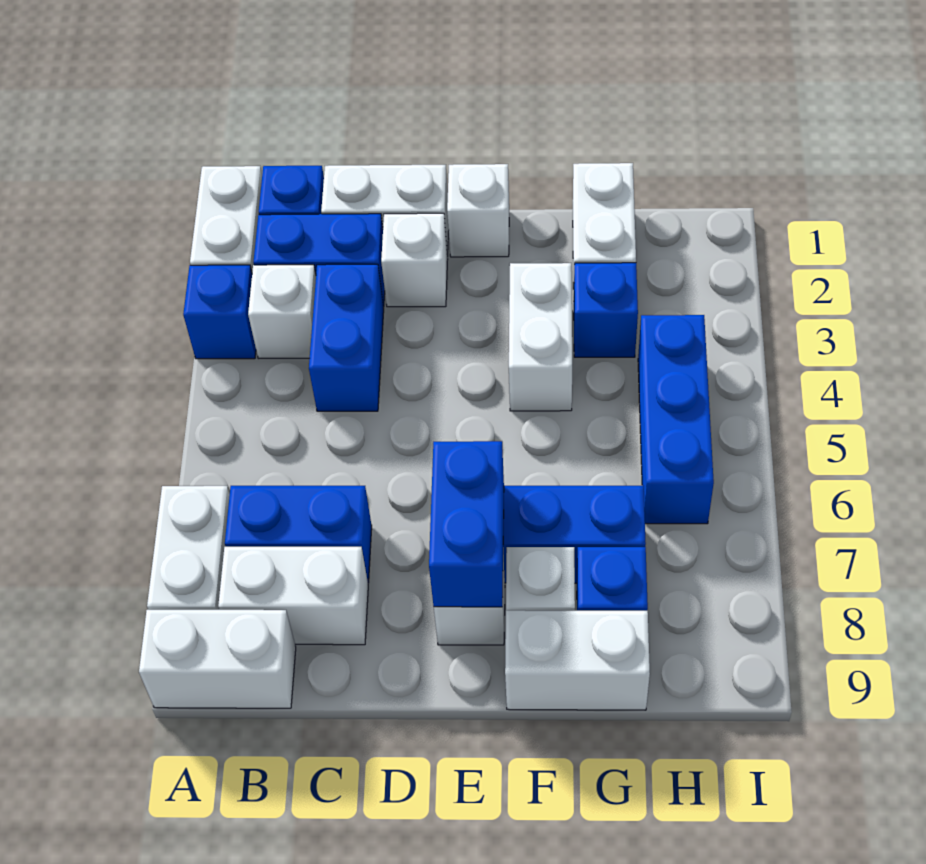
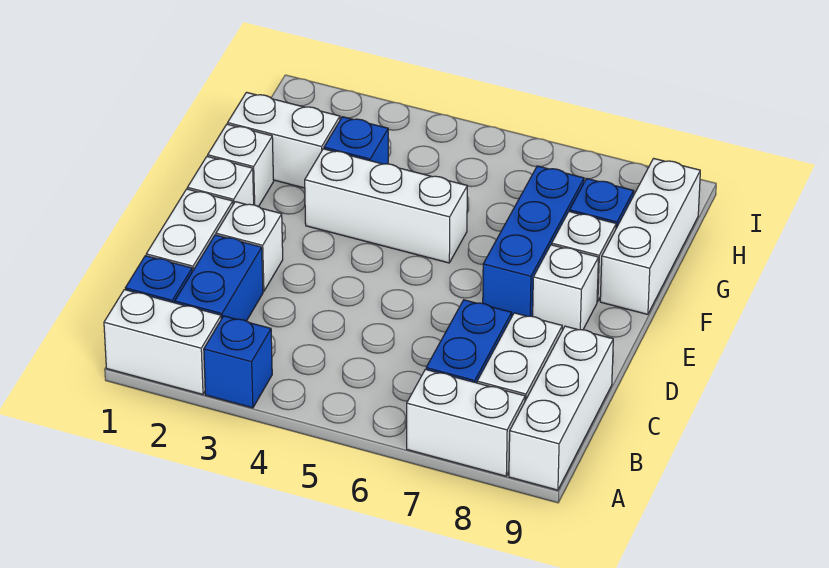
white 1x2 brick [139,610,296,708] -> white 1x3 brick [509,326,613,490]
white 1x1 brick [248,265,316,358] -> white 1x1 brick moved to [208,124,274,207]
blue 1x2 brick [309,264,384,411] -> none
blue 1x2 brick [429,441,504,607] -> none
white 1x2 brick [509,263,572,411] -> white 1x3 brick [305,149,467,263]
white 1x2 brick [505,610,650,710] -> white 1x3 brick [600,158,700,314]
blue 1x3 brick [638,315,714,524] -> none

